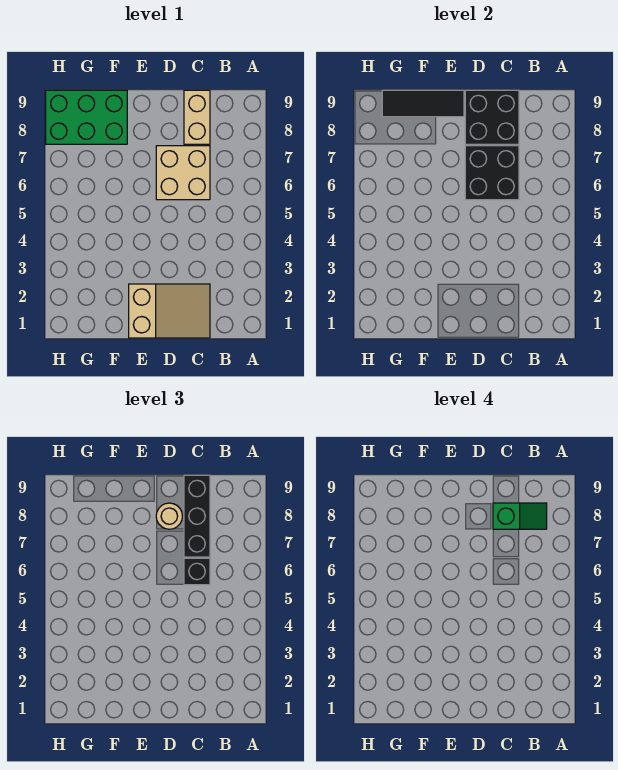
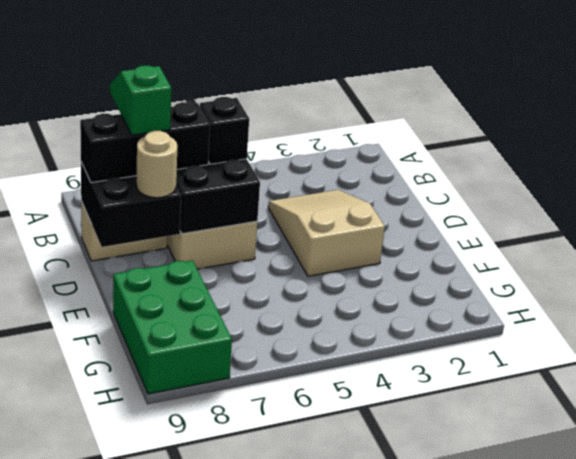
tan 2x3 slope [129,284,210,338] -> tan 2x3 slope moved to [268,190,385,276]
black 1x3 tile [382,90,464,117] -> none

